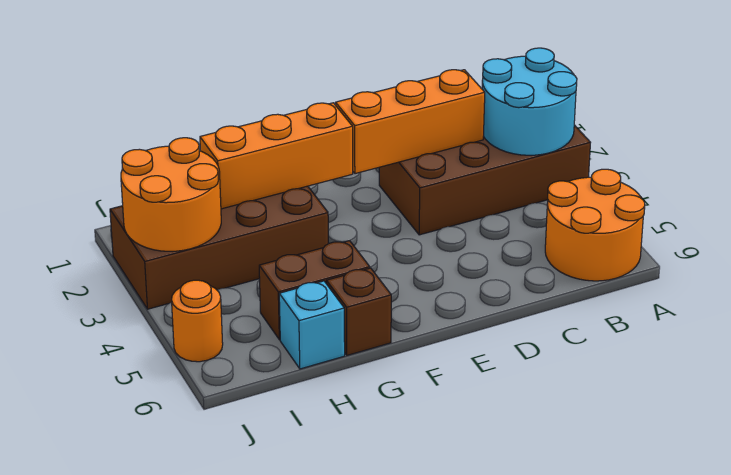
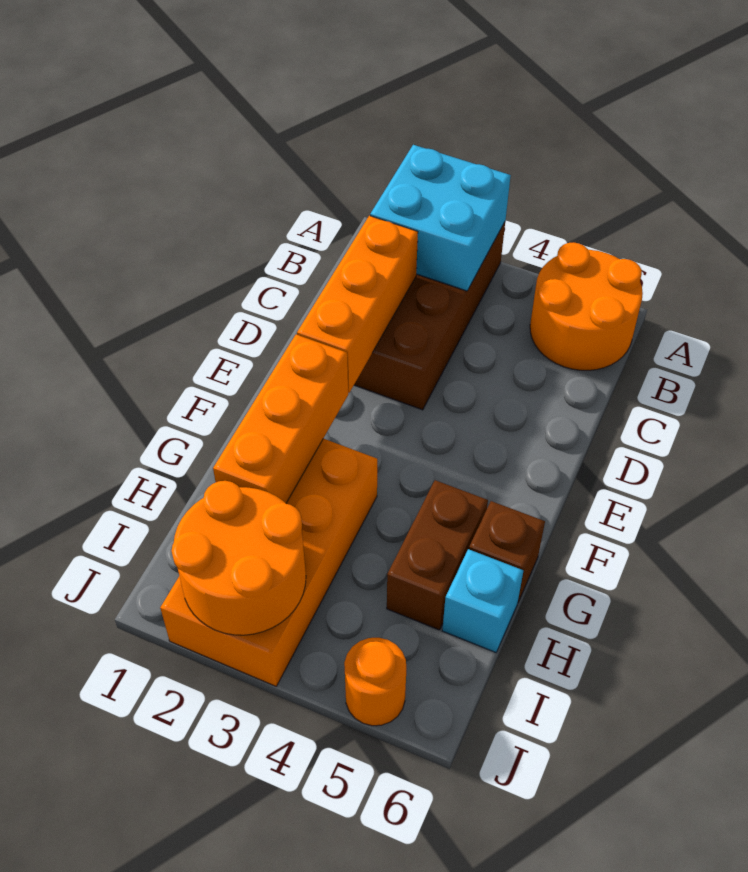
cyan 2x2 round brick [482,48,577,155] -> cyan 2x2 brick [370,145,511,291]
brown 2x4 brick [110,186,329,309] -> orange 2x4 brick [160,439,377,686]

